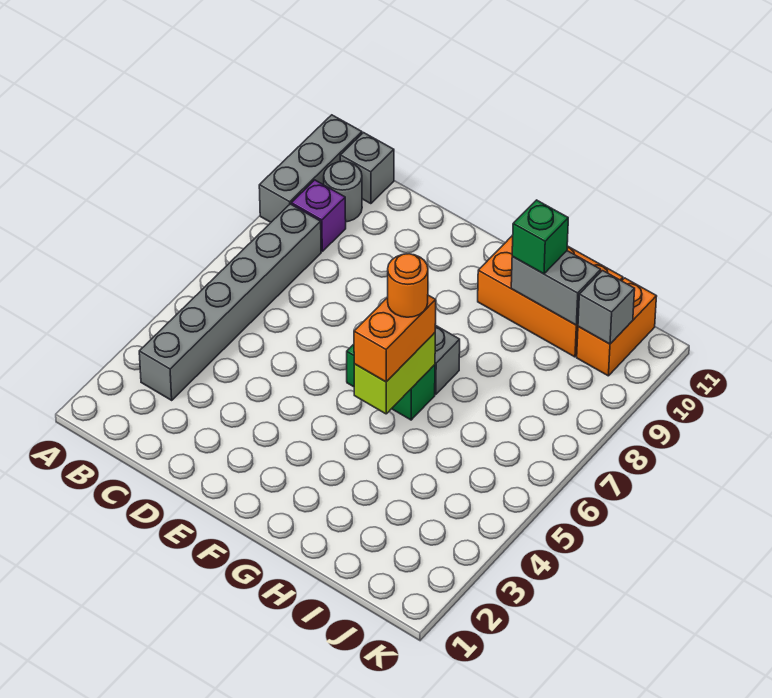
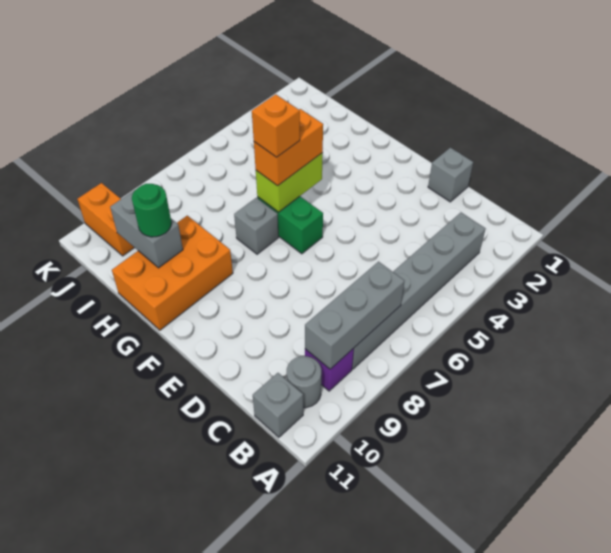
grey 1x3 brick [259,115,362,222] -> grey 1x3 brick moved to [305,262,404,369]
orange 1x1 round brick [388,254,428,317] -> orange 1x1 brick [252,94,300,157]
orange 2x3 brick [478,235,623,357] -> orange 2x3 brick turned to [112,216,233,330]
green 1x1 brick [512,200,568,274] -> green 1x1 round brick [132,184,171,237]
orange 1x2 brick [577,278,657,376] -> orange 1x2 brick turned to [78,183,134,256]
grey 1x1 brick [578,271,635,344] -> grey 1x1 brick moved to [428,148,473,202]

